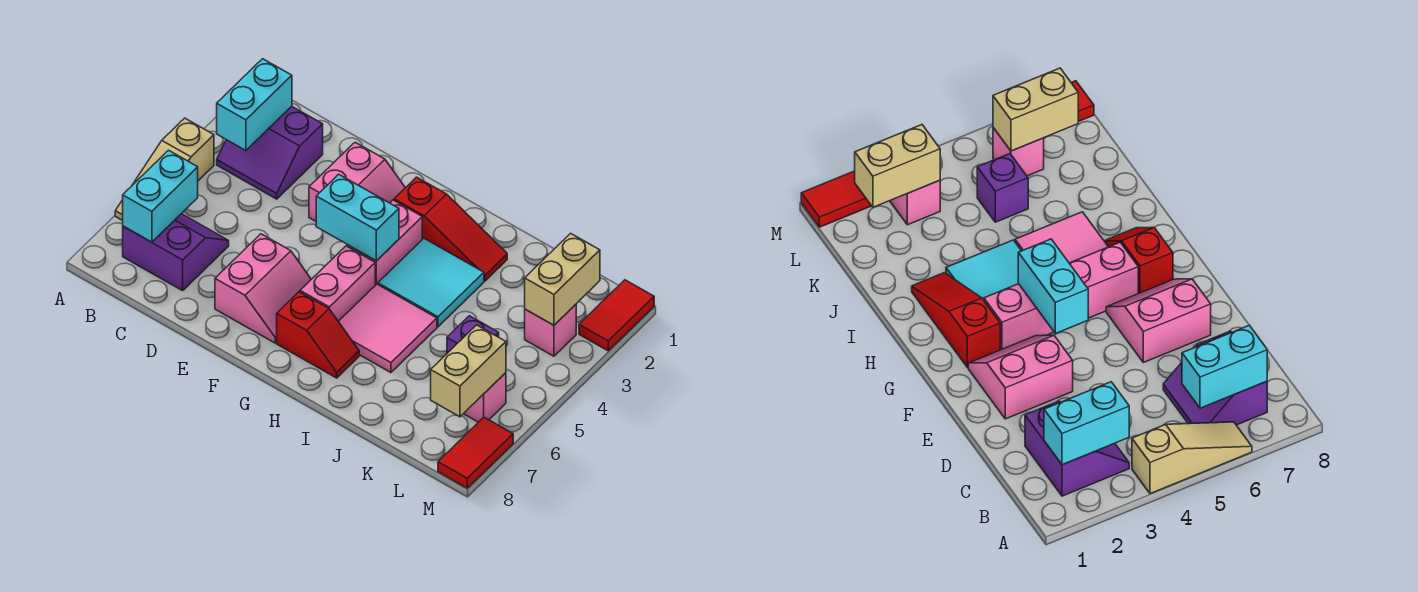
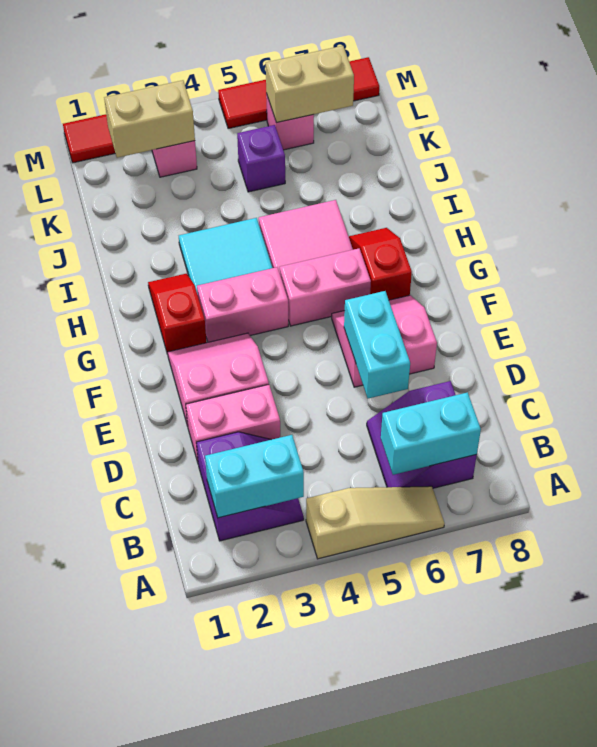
none -> pink 1x2 brick [186,385,280,462]
cyan 1x2 brick [316,174,399,261] -> cyan 1x2 brick moved to [344,291,410,398]
red 1x3 slope [394,177,507,281] -> red 1x2 slope [148,274,207,354]
red 1x2 tile [438,417,513,488] -> red 1x4 tile [218,57,379,129]

